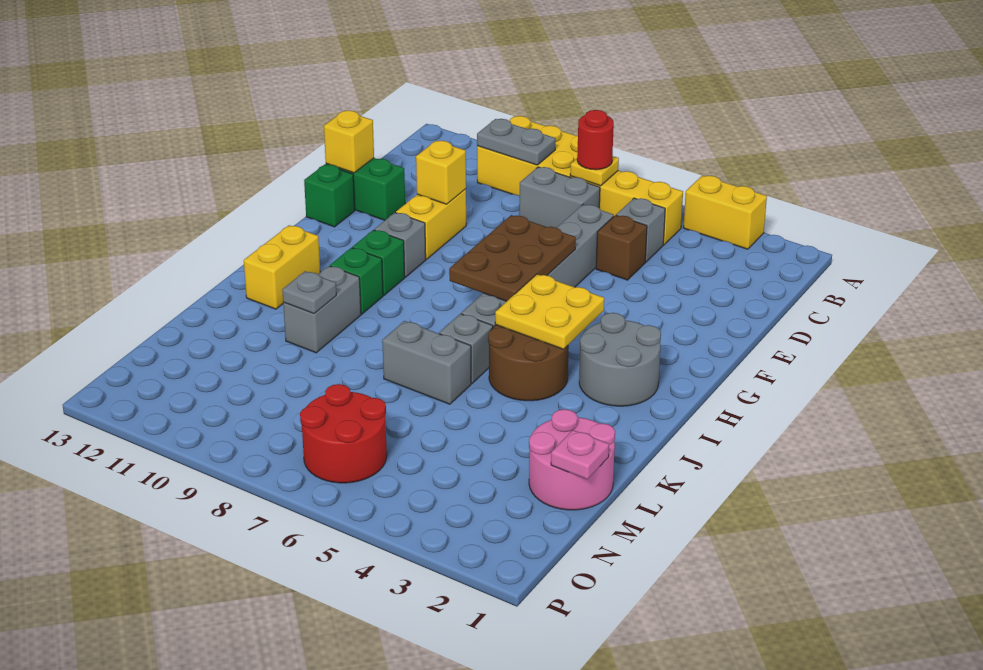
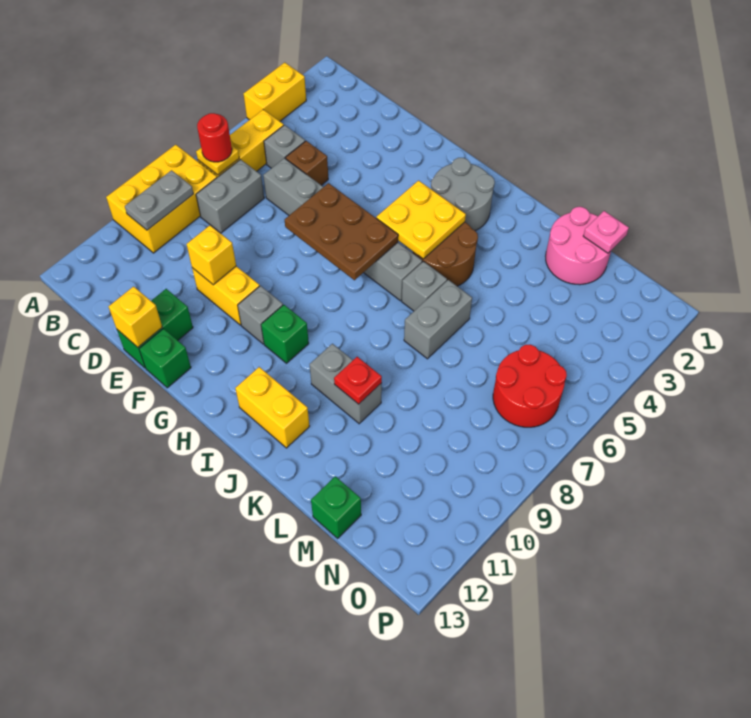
green 1x1 brick [330,248,383,314] -> green 1x1 brick moved to [311,476,361,538]
grey 1x1 plate [282,271,336,313] -> red 1x1 plate [334,357,382,404]

